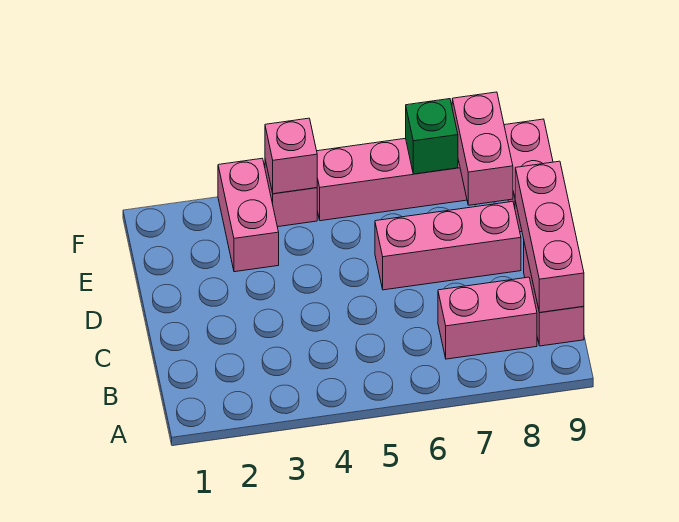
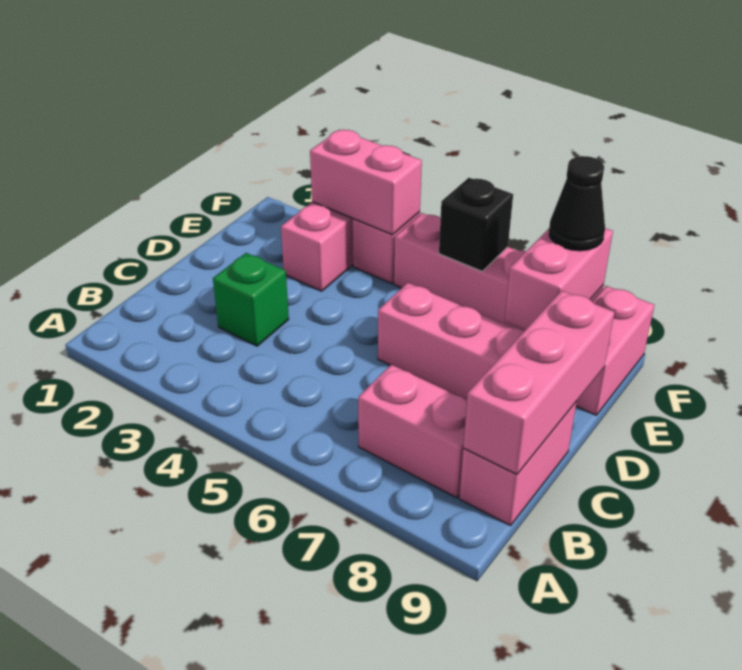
pink 1x1 brick [265,118,317,194] -> pink 1x2 brick [310,130,422,235]
none -> black 1x1 brick [439,178,513,271]
green 1x1 brick [406,99,458,174] -> green 1x1 brick moved to [213,253,289,346]
none -> black 1x1 cone [549,156,605,251]

